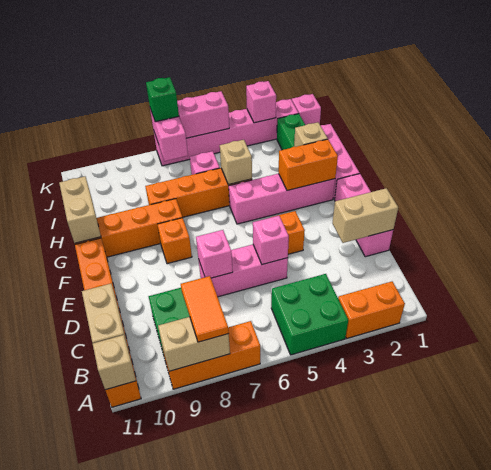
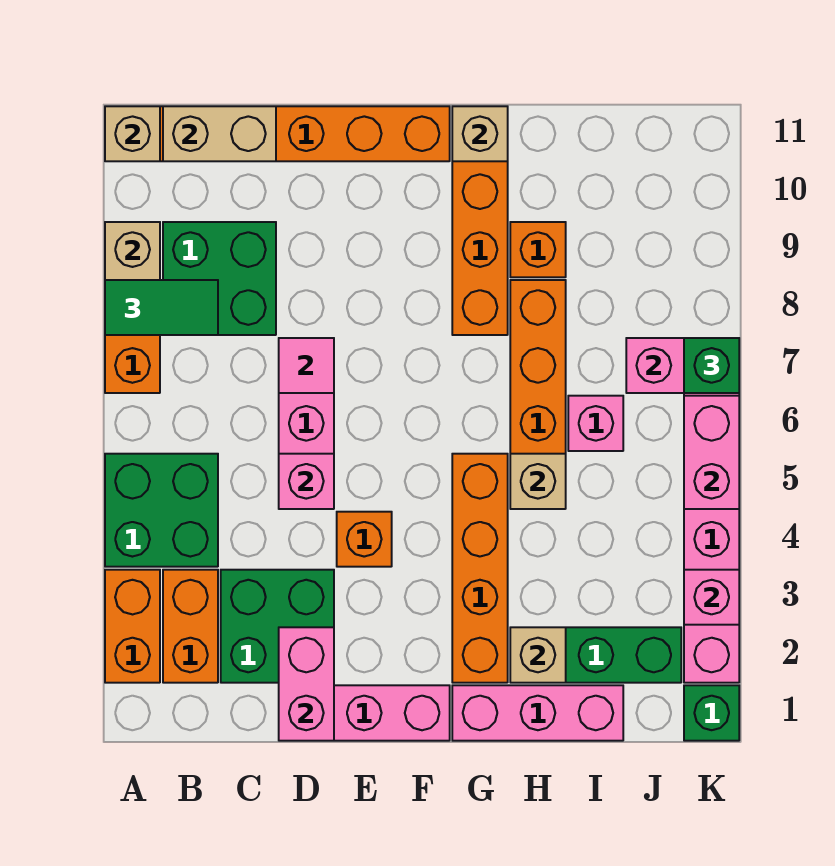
orange 1x2 tile [181,276,229,342] -> green 1x2 tile [105,280,218,335]
none -> green 2x2 brick [221,570,334,683]
tan 1x2 brick [332,188,398,243] -> pink 1x2 brick [279,627,334,741]
pink 1x1 brick [196,230,233,278] -> pink 1x1 tile [279,338,334,393]
orange 1x1 brick [157,218,192,264] -> orange 1x1 brick moved to [510,222,566,277]
pink 1x4 brick [229,174,335,224] -> orange 1x4 brick [452,454,508,683]
orange 1x2 brick [279,139,338,191] -> orange 1x2 brick moved to [163,570,218,683]
tan 1x2 brick [59,176,101,243] -> tan 1x1 brick [452,106,508,161]
pink 1x1 brick [292,94,321,125] -> green 1x1 brick [684,685,739,741]

